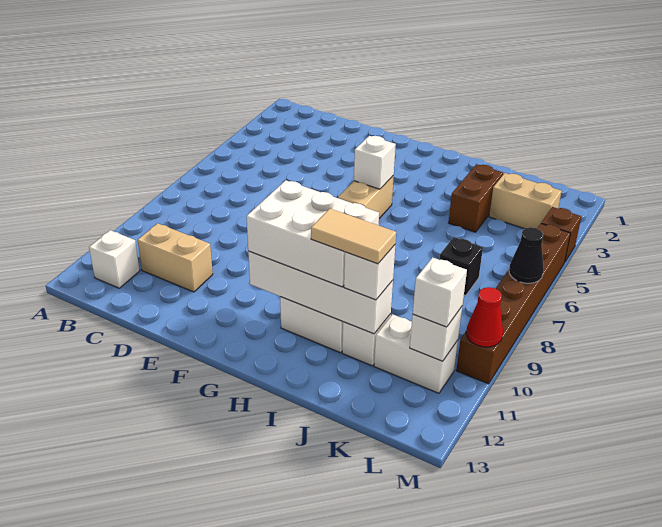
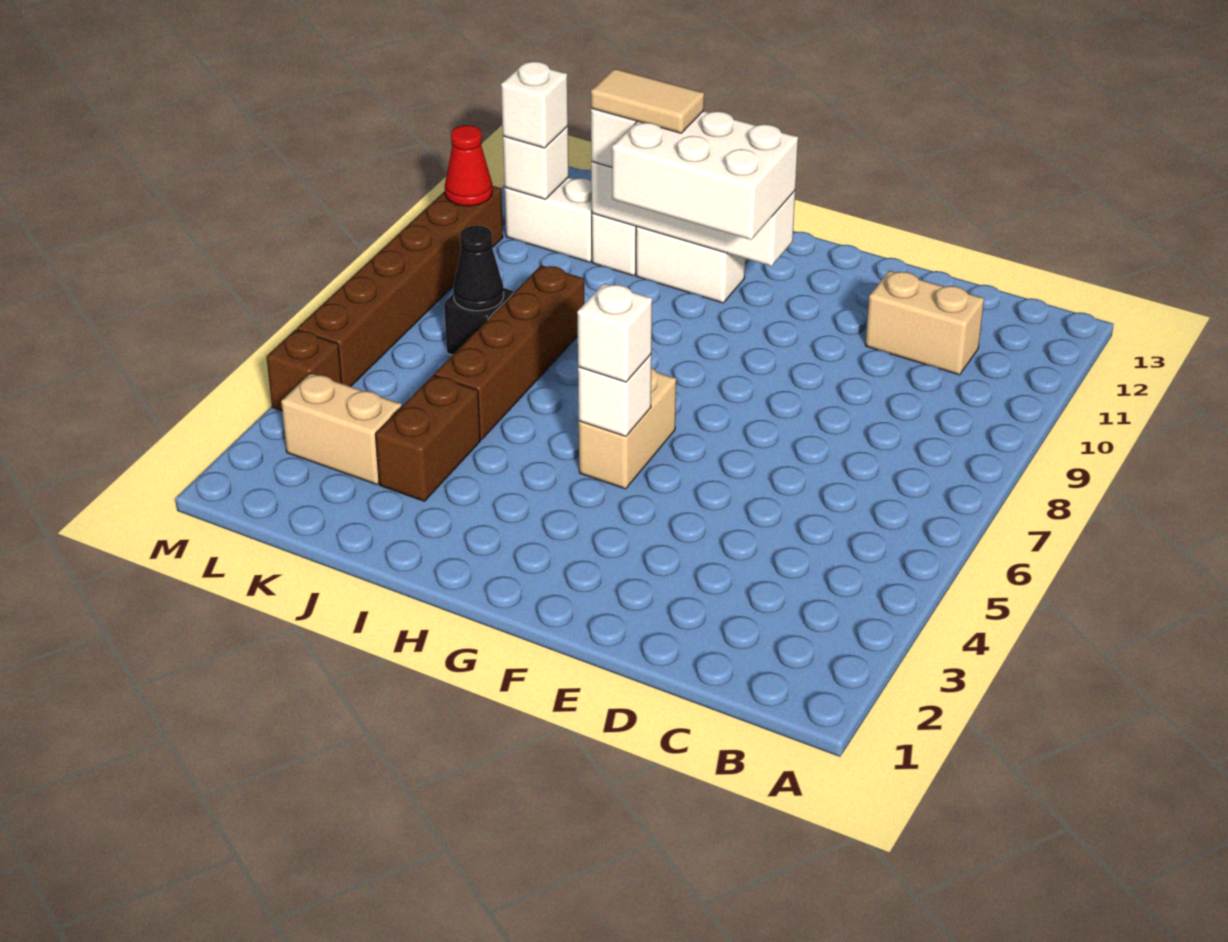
white 1x1 brick [89,230,140,288] -> white 1x1 brick moved to [577,284,652,382]
none -> brown 1x4 brick [434,265,584,440]
black 1x1 cone [509,227,544,283] -> black 1x1 cone moved to [453,226,504,311]

